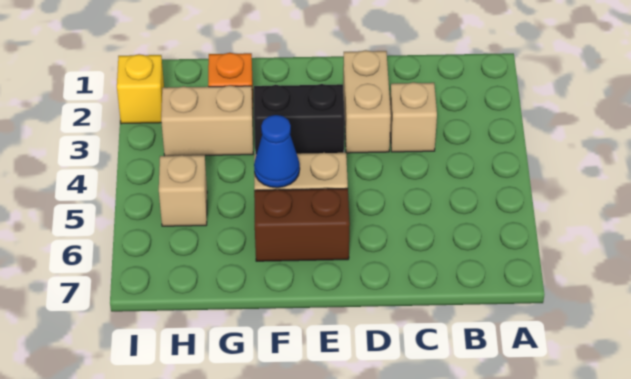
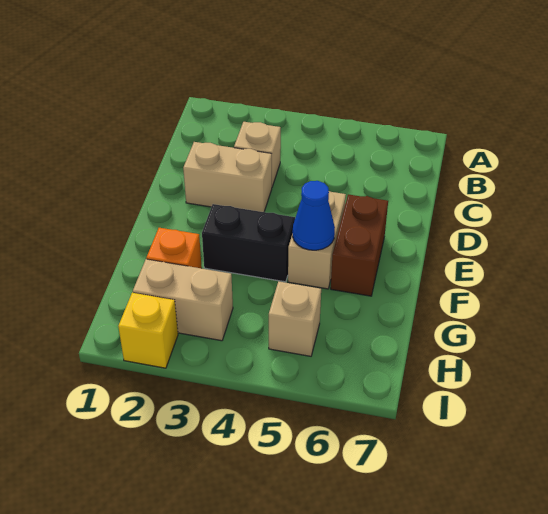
black 1x2 brick [254,84,345,154] -> black 1x2 brick turned to [202,204,295,282]
tan 1x2 brick [161,86,253,156] -> tan 1x2 brick turned to [133,259,233,341]

